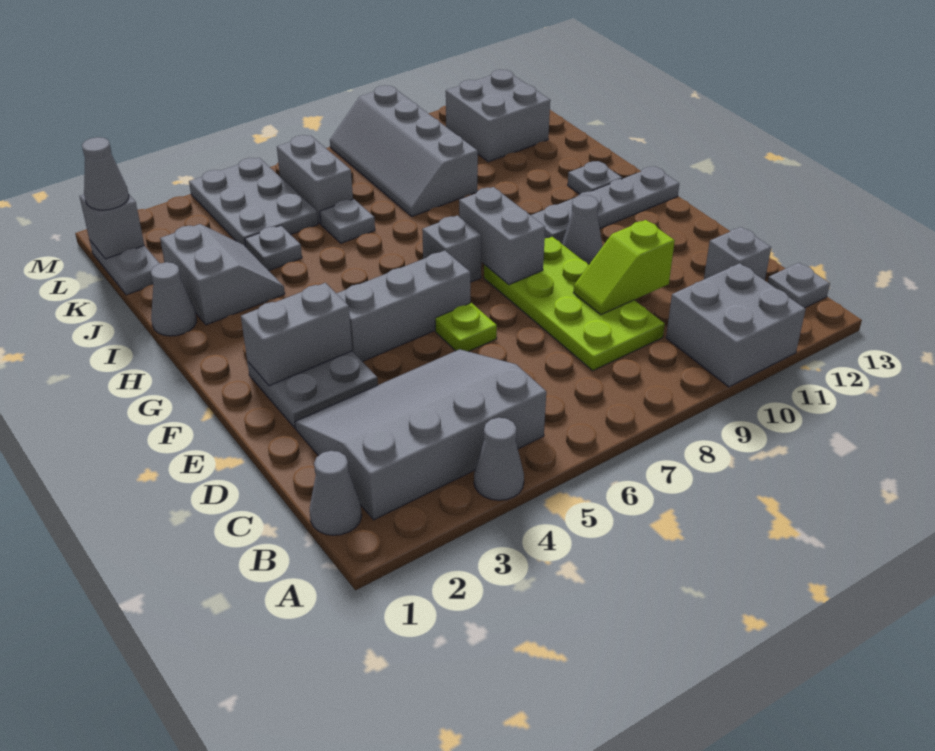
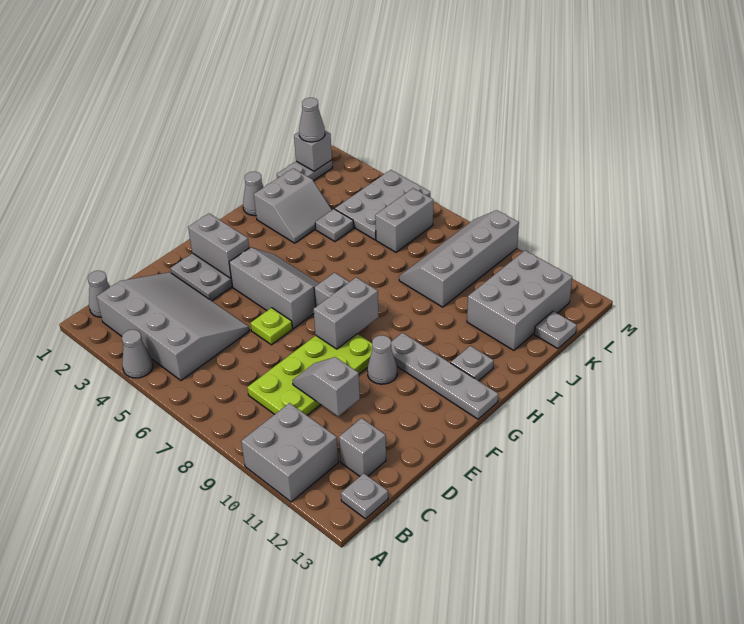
lime 1x2 slope [573,220,675,315] -> grey 1x2 slope [292,357,360,416]
grey 1x1 plate [320,199,375,243] -> grey 1x1 plate moved to [534,311,577,349]
grey 2x2 brick [446,70,550,162] -> grey 2x3 brick [467,251,572,350]

